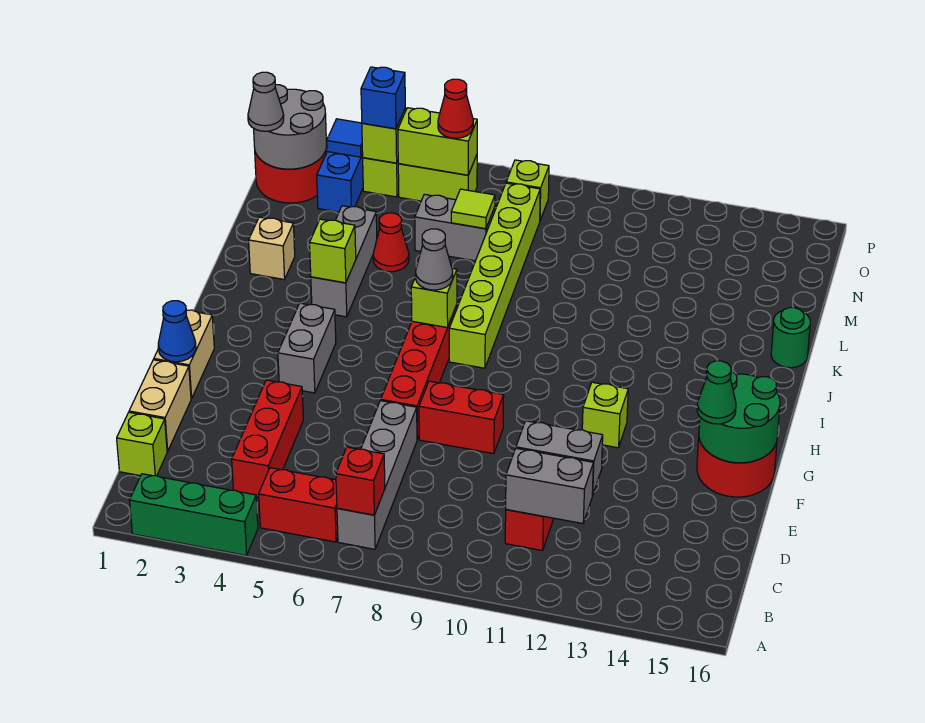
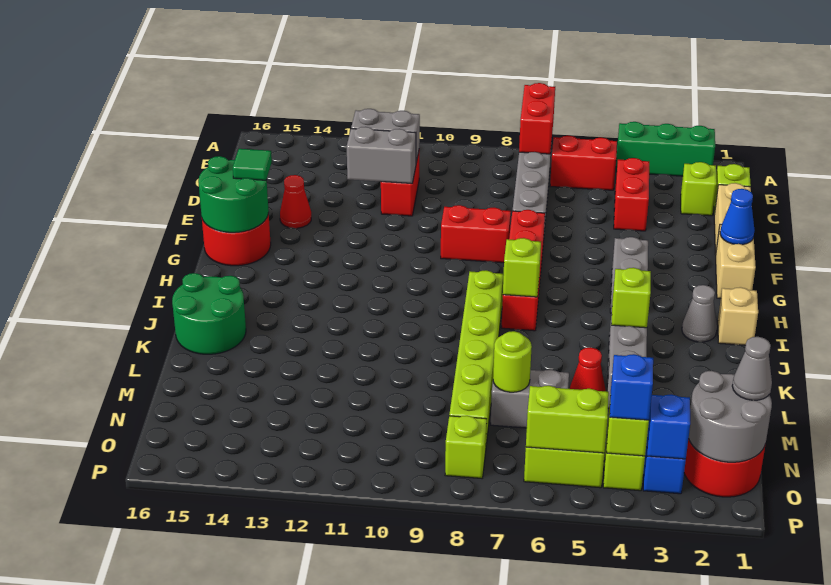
red 1x1 brick [336,447,385,515] -> red 1x2 brick [519,83,555,154]
red 1x3 brick [232,380,303,498] -> red 1x2 brick [614,158,649,231]
green 1x1 cone [697,361,736,424] -> green 1x1 tile [233,149,272,180]
lime 1x1 brick [582,382,628,448] -> lime 1x1 brick moved to [681,162,717,216]
grey 1x1 cone [416,229,453,290] -> grey 1x1 cone moved to [682,285,717,342]
tan 1x1 brick [249,217,295,280] -> tan 1x1 brick moved to [718,287,758,345]
green 1x1 round brick [771,308,810,368] -> green 2x2 round brick [172,273,246,354]
lime 1x1 tile [451,189,495,229] -> lime 1x1 round brick [493,331,532,392]
blue 1x1 tile [327,119,363,157] -> blue 1x1 brick [647,394,690,459]
red 1x1 cone [438,79,473,138] -> red 1x1 cone moved to [280,175,311,228]

